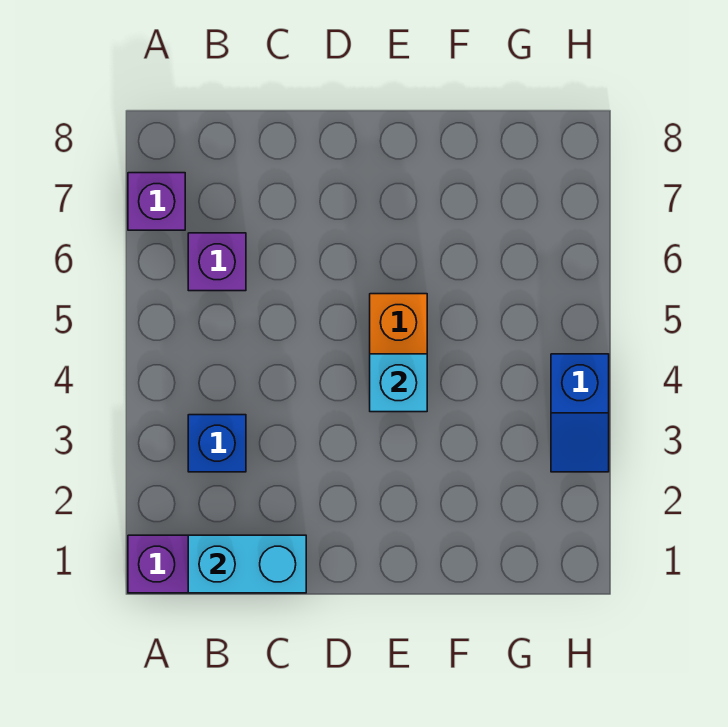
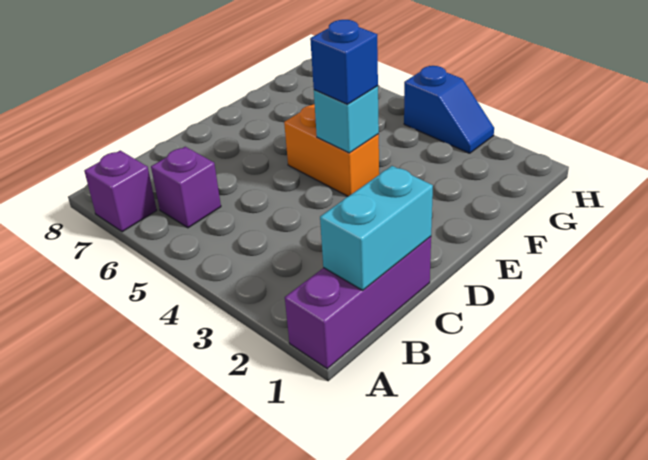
blue 1x1 brick [188,415,246,472] -> blue 1x1 brick moved to [310,20,378,104]

